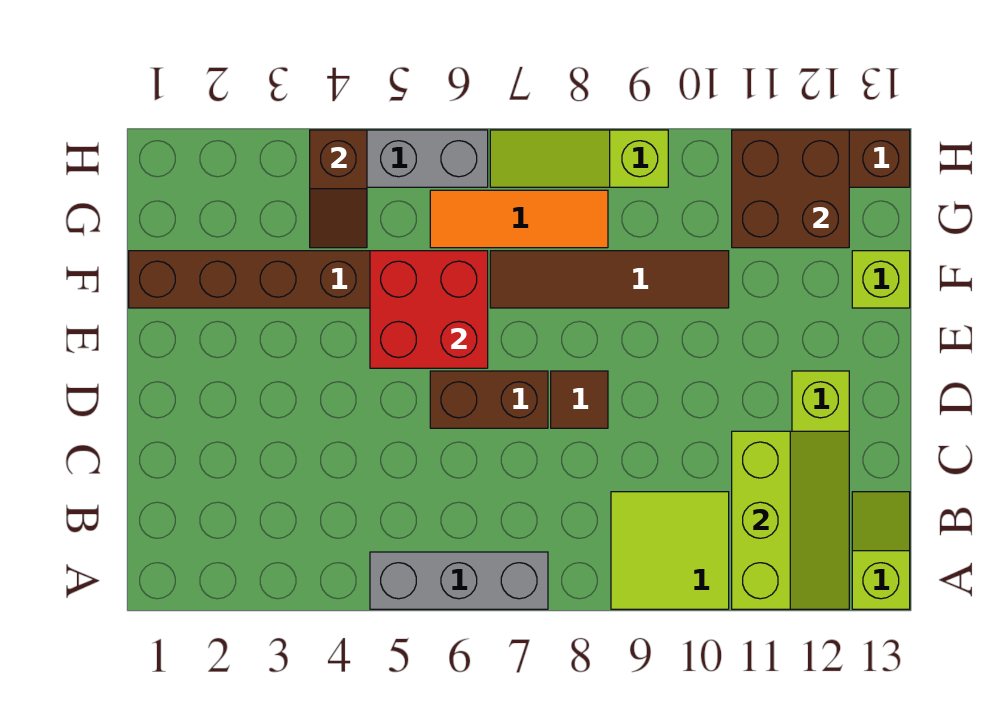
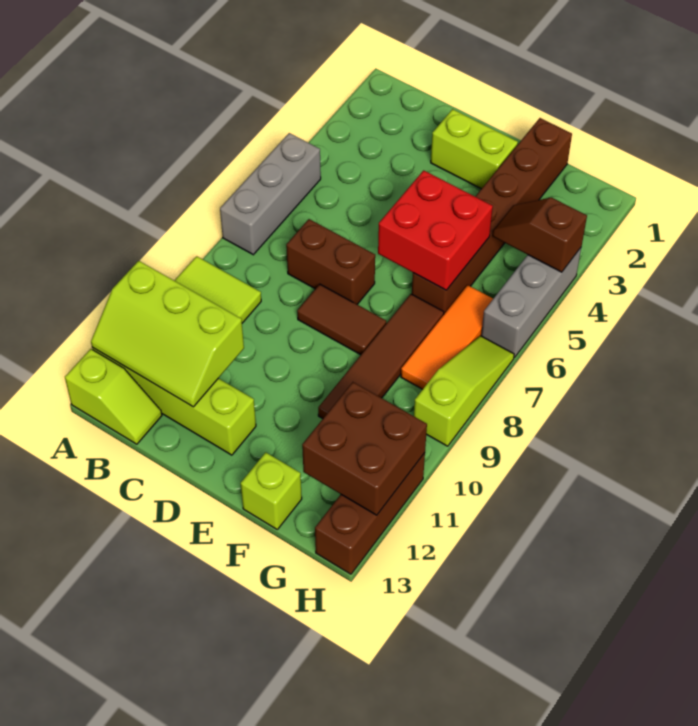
none -> lime 1x2 brick [431,109,518,189]
brown 1x2 brick [430,371,548,428] -> brown 1x2 brick turned to [286,219,375,304]
brown 1x1 tile [551,371,608,428] -> brown 1x2 tile [297,284,386,355]

